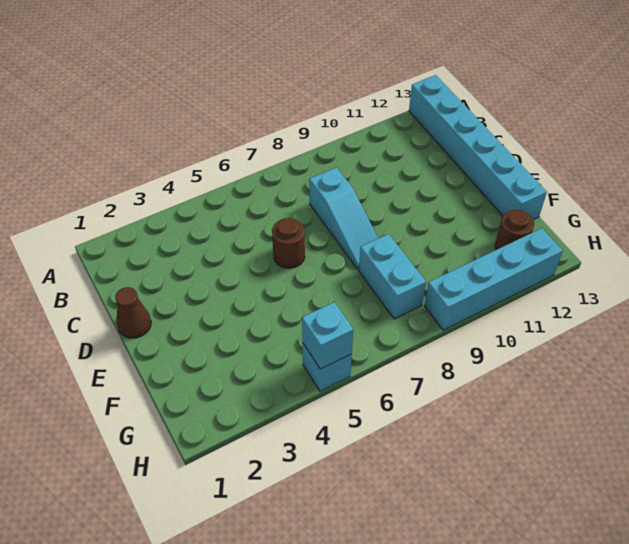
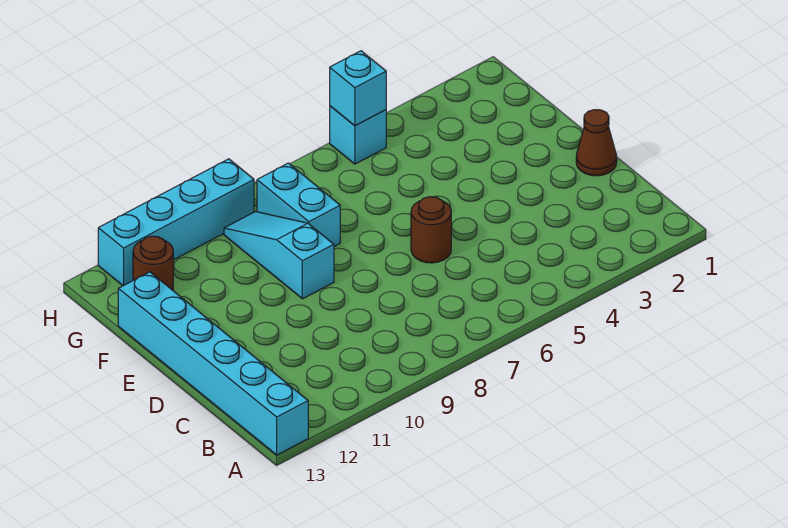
cyan 1x3 slope [309,167,378,270] -> cyan 1x3 slope moved to [224,212,334,299]

